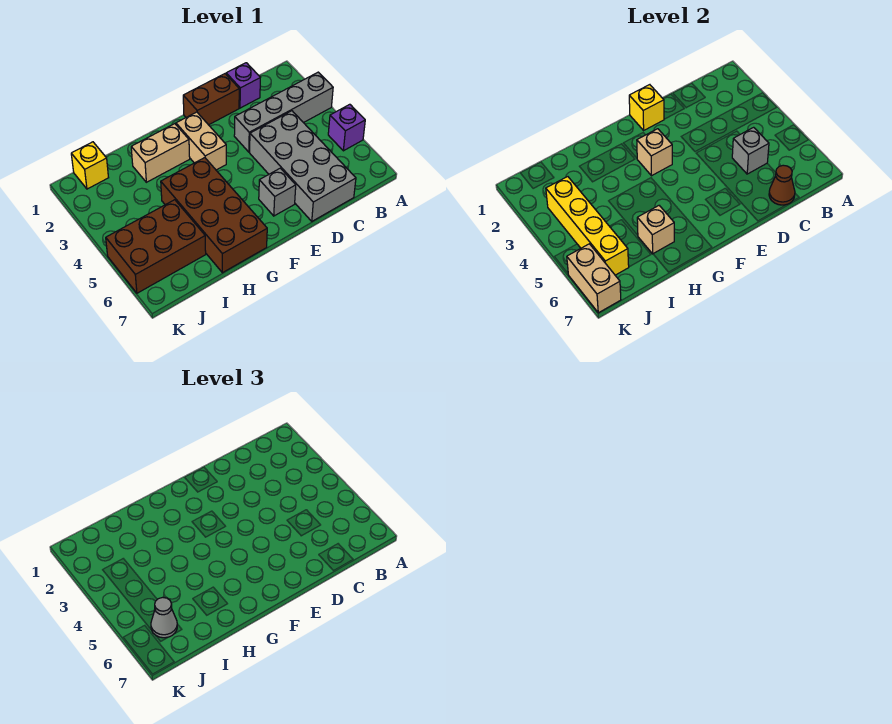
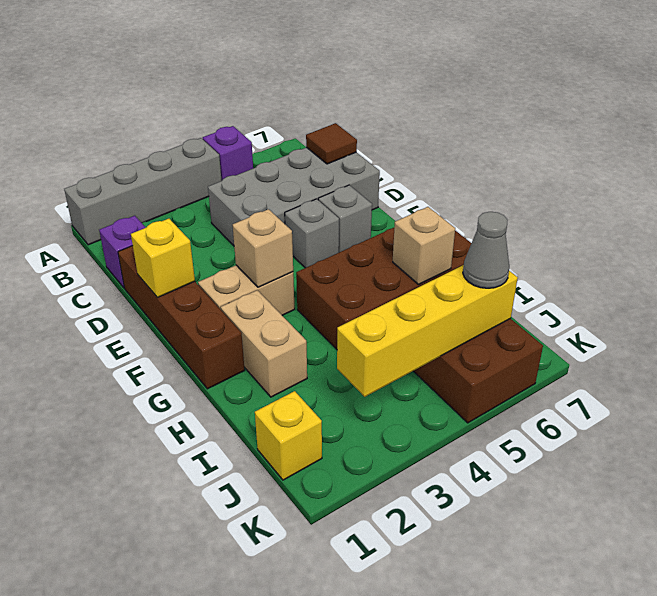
grey 1x4 brick [234,72,333,152] -> grey 1x4 brick turned to [64,138,222,245]
grey 1x1 brick [732,127,769,174] -> grey 1x1 brick moved to [285,199,339,268]
brown 1x1 cone [769,165,795,205] -> brown 1x1 tile [306,123,357,164]
brown 1x2 brick [183,74,239,125] -> brown 1x4 brick [118,246,245,389]
tan 1x2 brick [567,244,621,313] -> none

